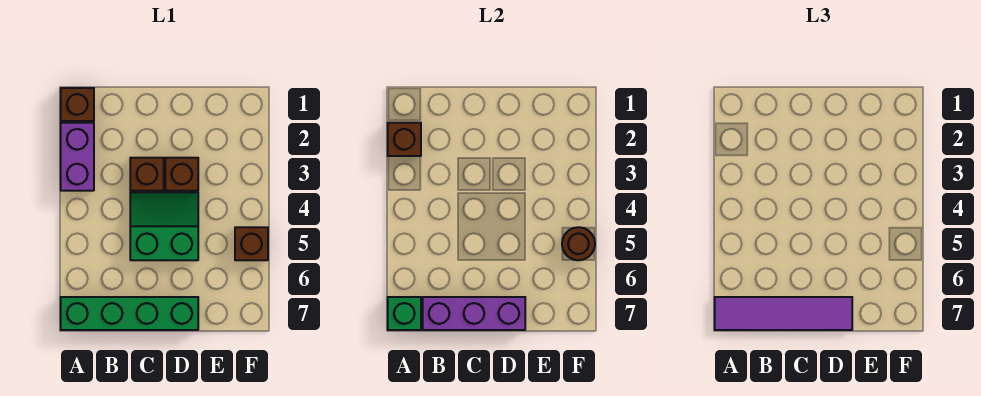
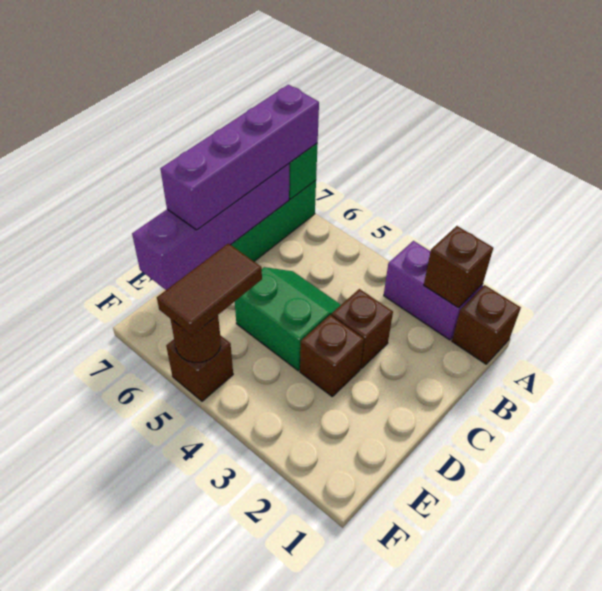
purple 1x4 tile [715,297,852,330] -> purple 1x4 brick [160,85,319,230]
purple 1x3 brick [423,297,525,330] -> purple 1x4 brick [132,164,289,290]
green 2x2 slope [130,192,198,260] -> green 2x2 slope turned to [235,267,341,371]
none -> brown 1x2 tile [157,243,262,335]

